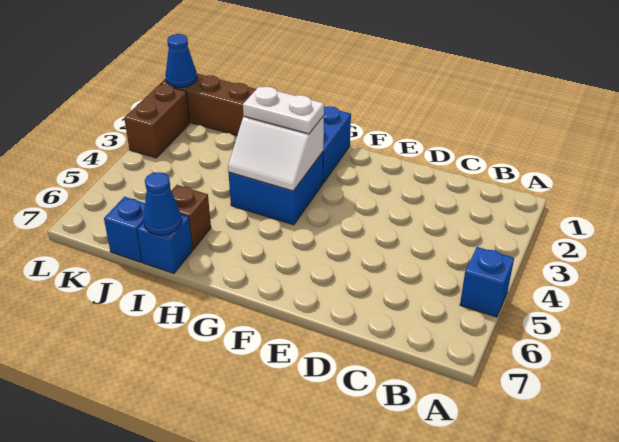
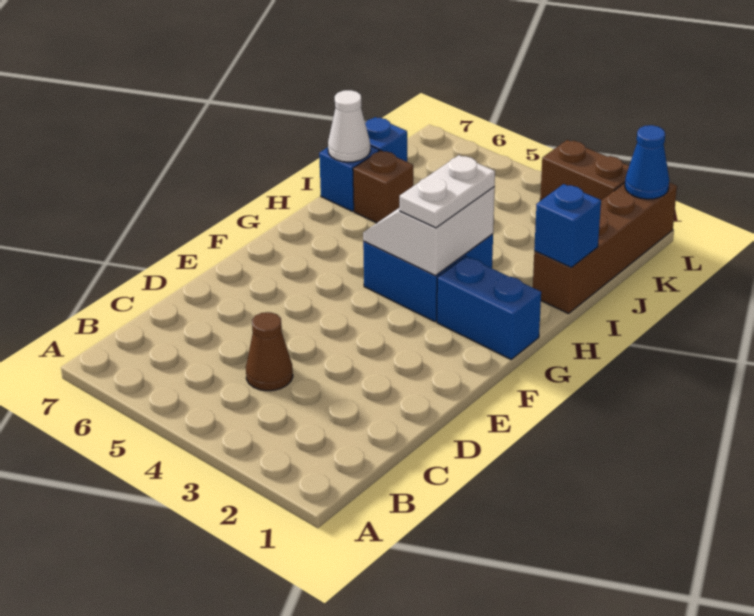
blue 1x1 brick [460,247,514,317] -> blue 1x1 brick moved to [534,184,601,268]
none -> brown 1x1 cone [246,312,293,391]
blue 1x1 cone [143,172,182,235] -> white 1x1 cone [328,90,370,162]

